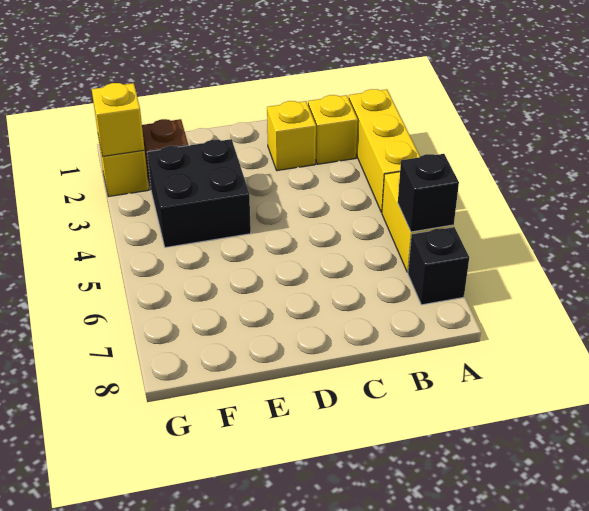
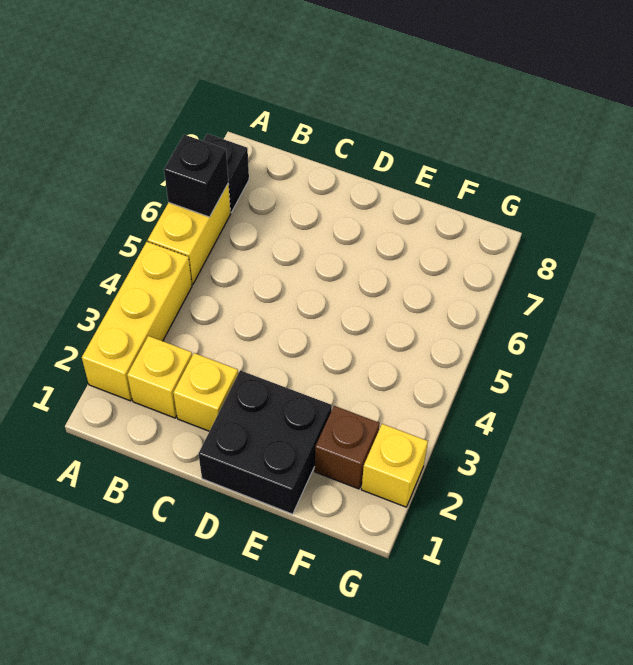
black 2x2 brick [147,139,251,248] -> black 2x2 brick moved to [199,370,332,514]
yellow 1x1 brick [92,83,145,156] -> none

